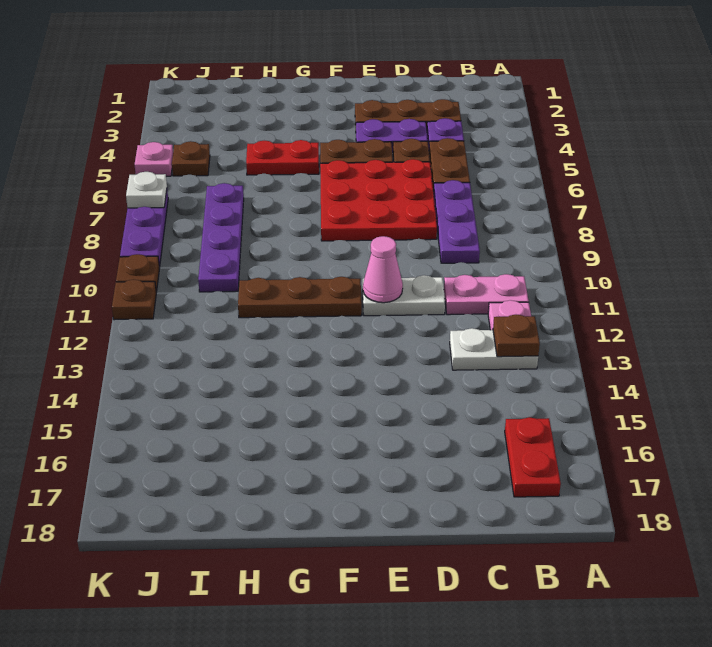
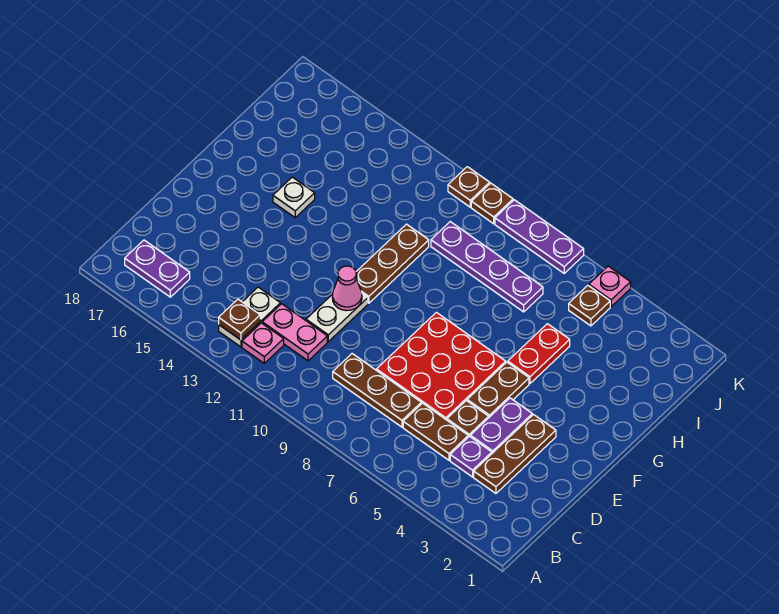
pink 1x2 plate [444,274,529,315] -> pink 1x2 plate turned to [262,304,327,361]
red 1x2 plate [505,417,561,497] -> purple 1x2 plate [125,240,190,297]
purple 1x3 plate [434,180,480,263] -> brown 1x3 plate [333,354,421,427]
white 1x1 plate [126,172,167,208] -> white 1x1 plate moved to [273,177,315,218]

